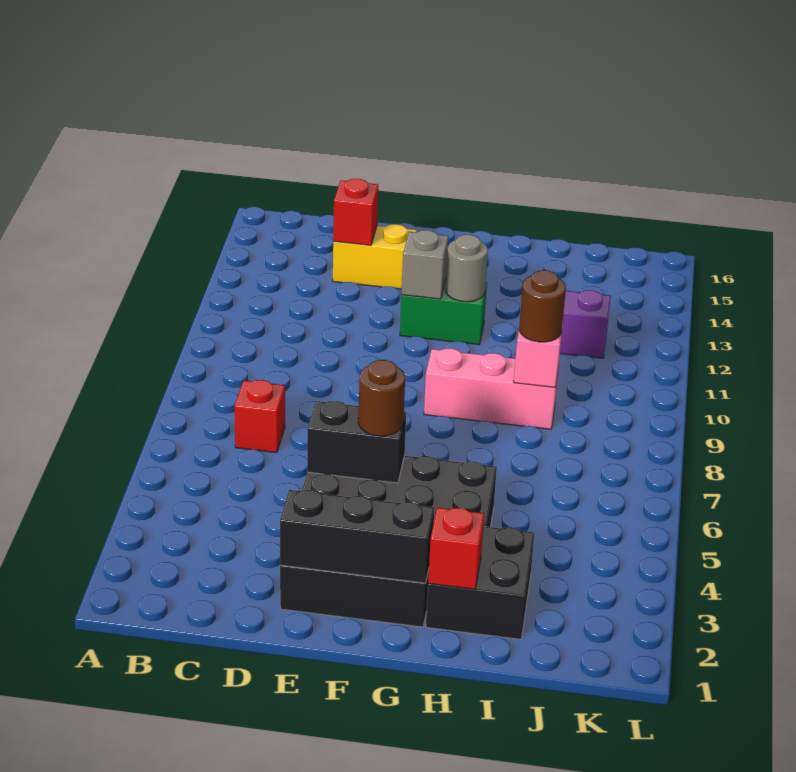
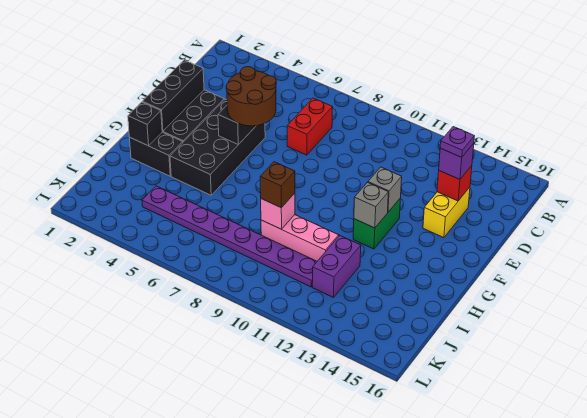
red 1x1 brick [235,380,285,453] -> red 1x2 brick [287,98,333,155]
none -> purple 1x1 brick [439,143,474,179]
none -> purple 1x1 plate [440,127,474,157]
brown 1x1 round brick [358,360,405,436] -> brown 2x2 round brick [226,67,276,126]
pink 1x3 brick [424,348,559,429] -> pink 1x3 brick turned to [261,215,339,261]
grey 1x1 round brick [445,235,488,302] -> grey 1x1 brick [354,182,388,228]
black 2x2 brick [426,526,535,639] -> black 1x2 brick [129,132,183,176]
red 1x1 brick [428,508,484,589] -> black 1x1 brick [128,102,162,146]
brown 1x1 round brick [519,270,566,342] -> brown 1x1 brick [260,162,295,208]
none -> purple 1x8 plate [142,186,317,287]

